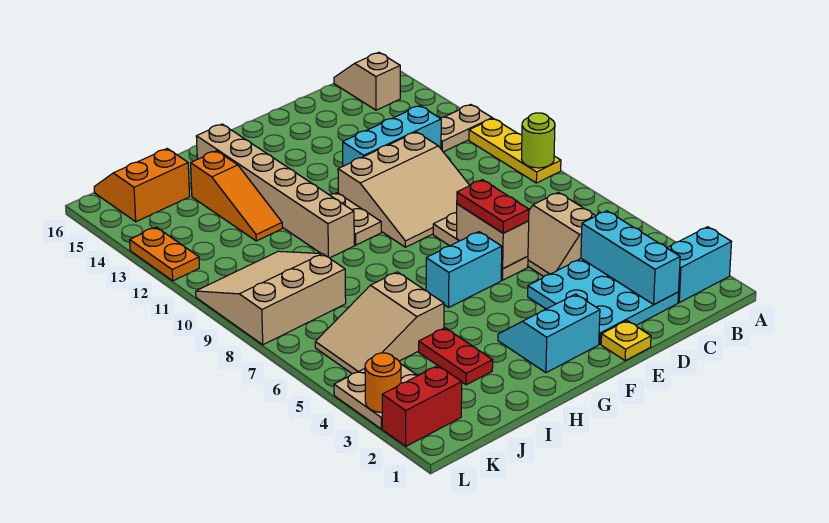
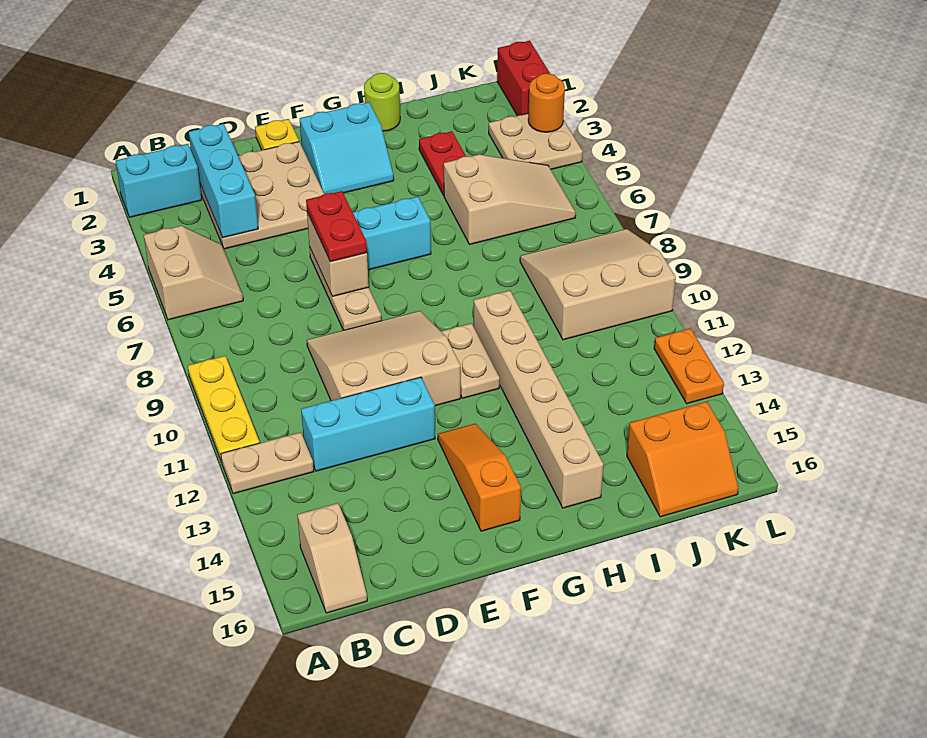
lime 1x1 round brick [522,113,555,168] -> lime 1x1 round brick moved to [364,73,400,131]
cyan 3x3 plate [528,259,679,344] -> tan 3x3 plate [200,142,324,249]
tan 2x2 slope [528,192,595,276] -> tan 2x2 slope moved to [144,226,243,320]
orange 1x3 slope [191,151,282,241] -> orange 1x3 slope moved to [438,424,521,531]
tan 3x3 slope [196,251,346,345] -> tan 3x3 slope turned to [520,229,676,340]
red 1x2 brick [382,366,462,446] -> red 1x2 brick turned to [497,41,550,116]

